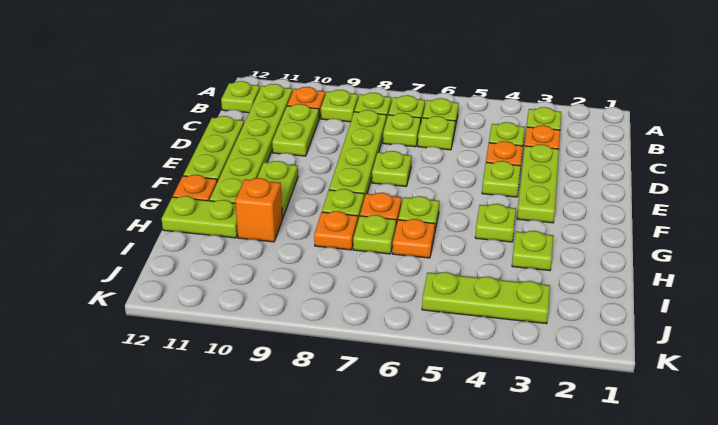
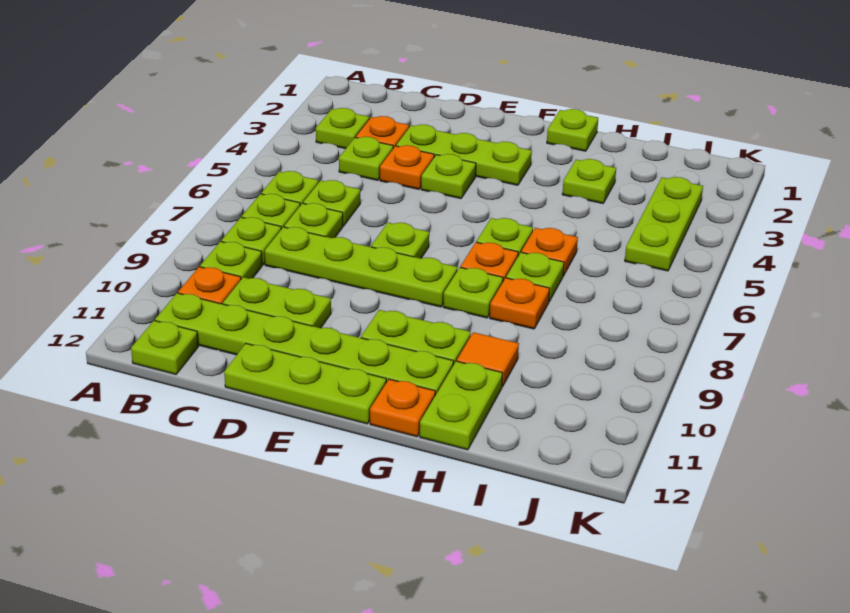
lime 1x1 plate [475,204,516,242] -> lime 1x1 plate moved to [547,109,598,151]
orange 1x1 brick [235,178,282,242] -> orange 1x1 tile [457,332,519,387]

